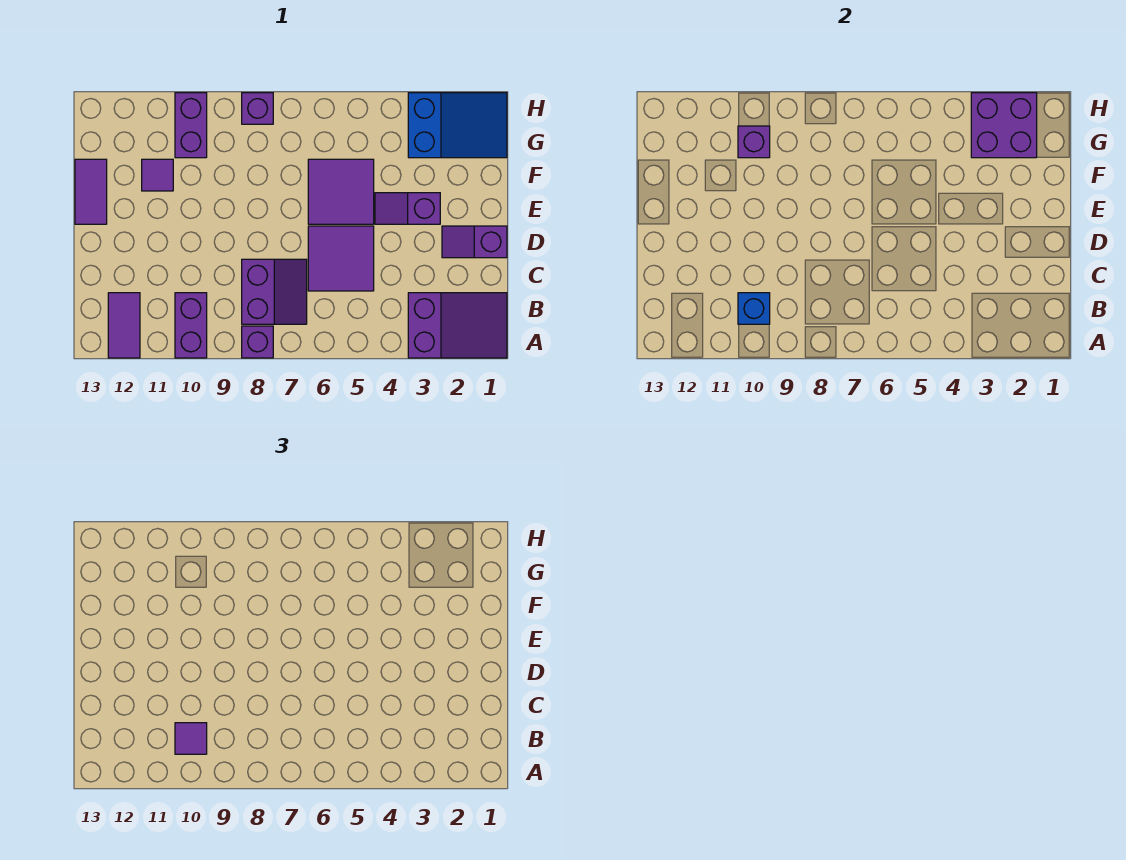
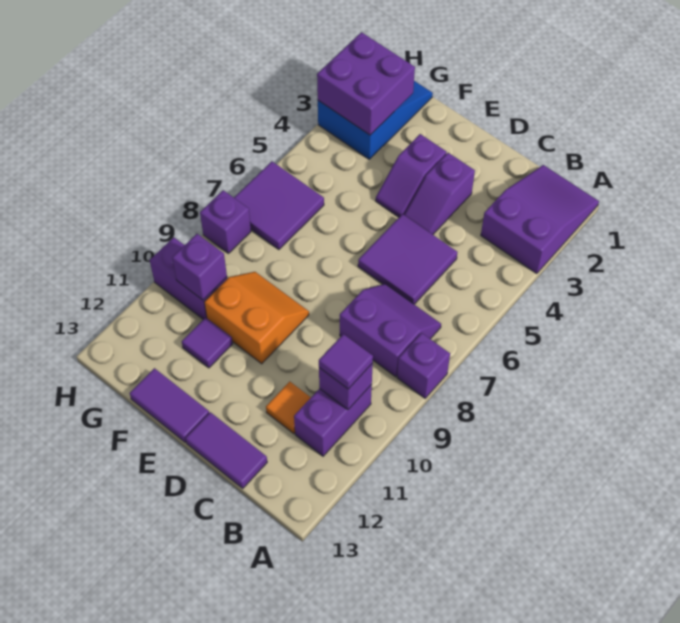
purple 1x2 brick [175,293,207,358] -> purple 1x2 brick turned to [294,385,372,456]
purple 1x2 tile [108,293,140,358] -> purple 1x2 tile moved to [186,412,267,488]
blue 1x1 brick [738,293,770,324] -> purple 1x1 brick [319,363,373,410]
none -> orange 1x1 tile [266,381,311,434]
purple 1x2 slope [442,226,507,258] -> purple 1x2 slope moved to [404,153,475,235]
purple 2x2 tile [308,159,374,224] -> purple 2x2 tile moved to [234,162,324,250]
none -> orange 2x2 slope [204,272,309,364]

